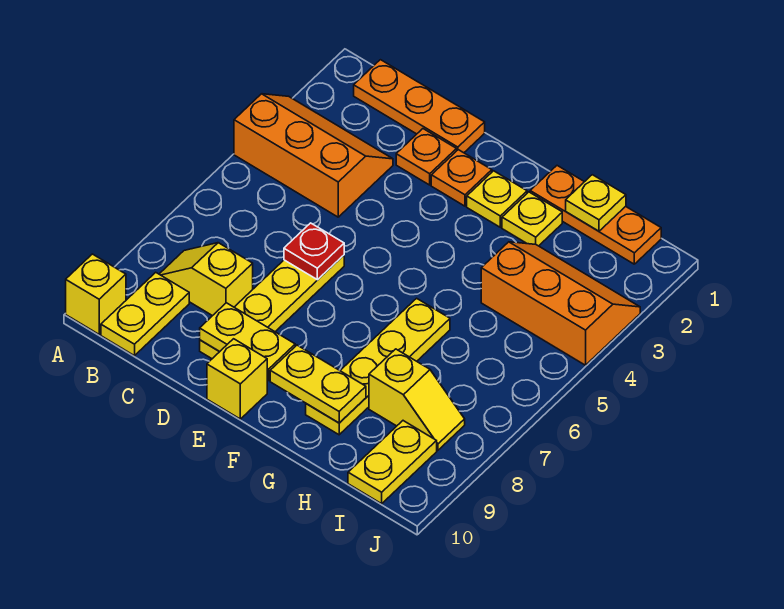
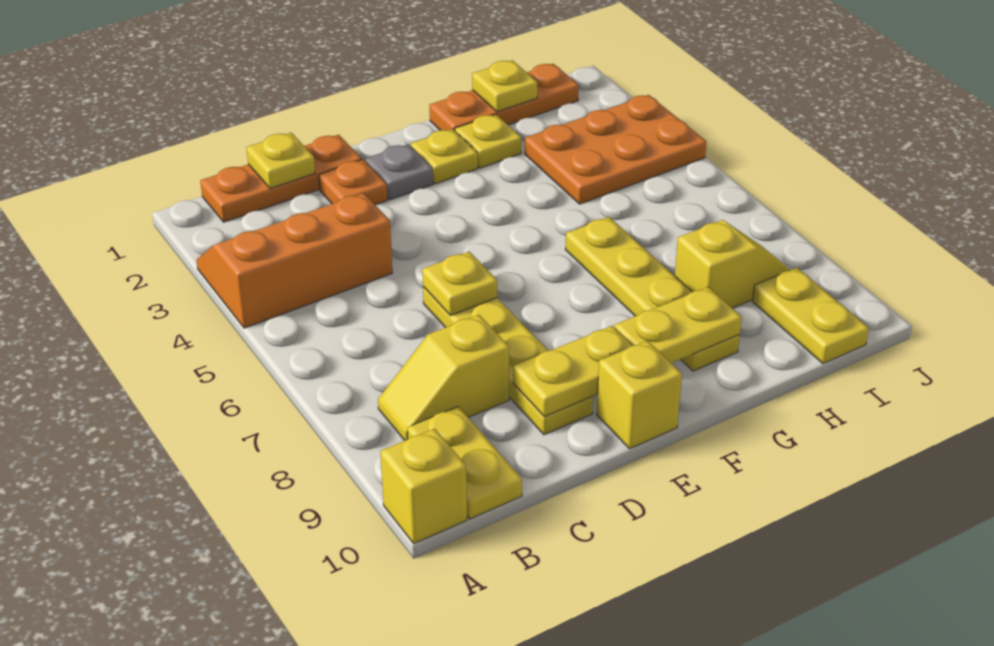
none -> yellow 1x1 plate [246,133,315,189]
red 1x1 plate [284,223,344,280] -> yellow 1x1 plate [422,252,497,316]
orange 1x1 plate [431,150,492,206] -> grey 1x1 plate [365,144,433,200]
orange 2x3 slope [481,242,640,365] -> orange 2x3 plate [525,95,707,204]

